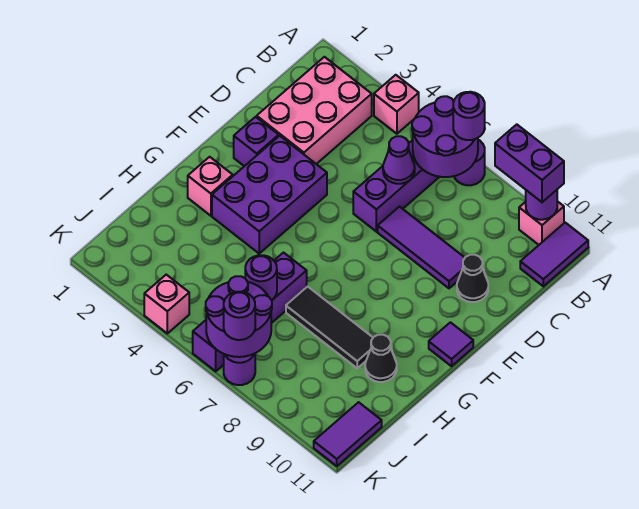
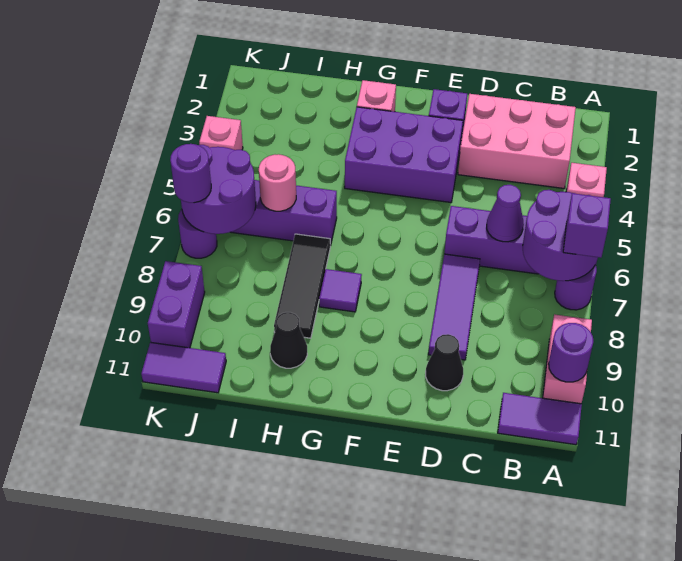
purple 1x1 round brick [453,92,485,140] -> purple 1x1 brick [563,193,611,258]
purple 1x2 brick [495,124,564,202] -> purple 1x2 brick moved to [148,261,205,348]
pink 1x1 brick [519,201,564,245] -> pink 1x2 brick [543,314,592,404]
purple 1x1 tile [429,322,473,366] -> purple 1x1 tile moved to [319,269,362,312]
purple 1x1 round brick [245,255,277,300] -> pink 1x1 round brick [259,154,296,211]

